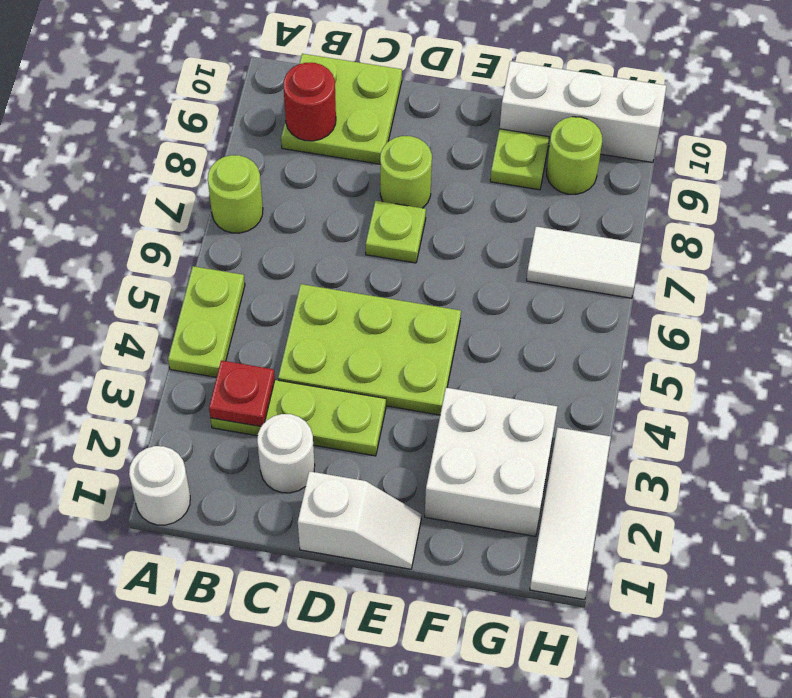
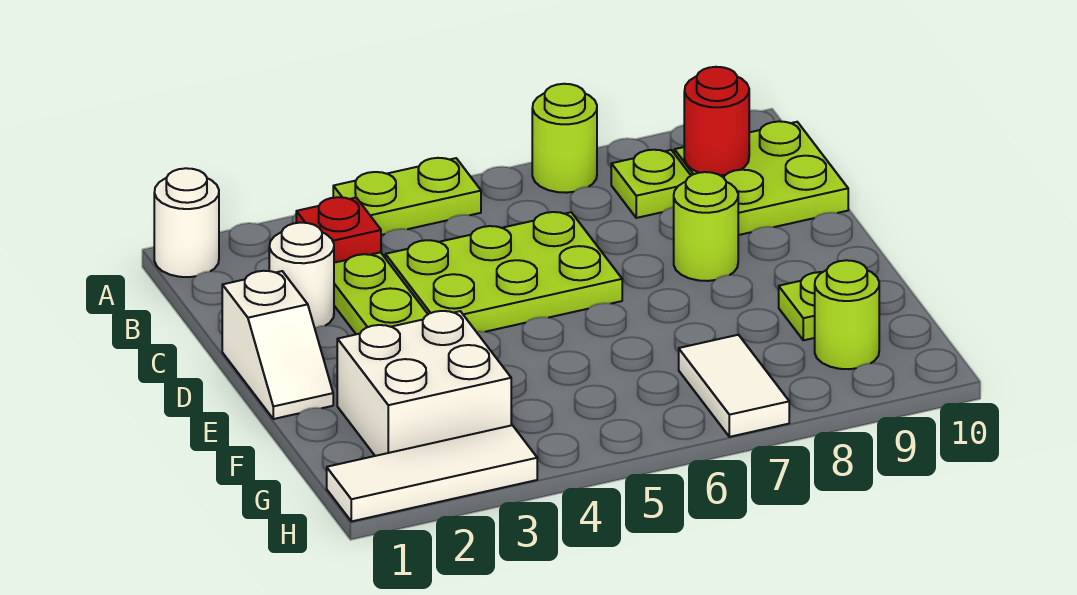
lime 2x3 plate [278,284,461,415] -> lime 2x3 plate turned to [385,212,622,332]
lime 1x1 plate [366,201,426,263] -> lime 1x1 plate moved to [611,150,691,218]
white 1x3 brick [500,61,666,162] -> none

